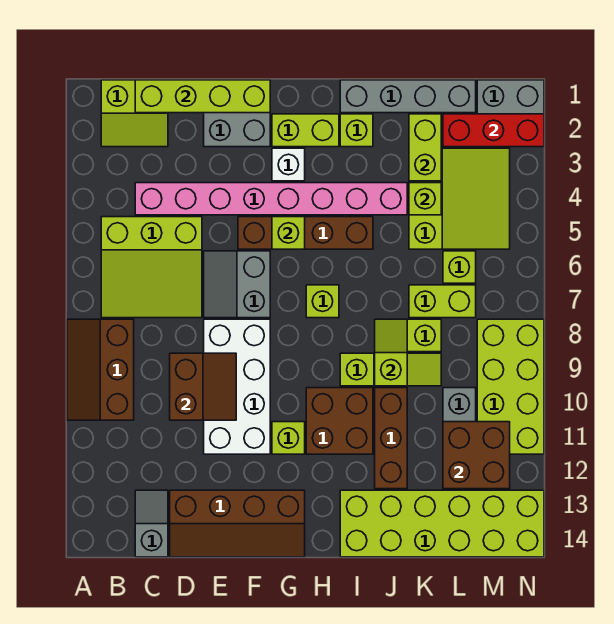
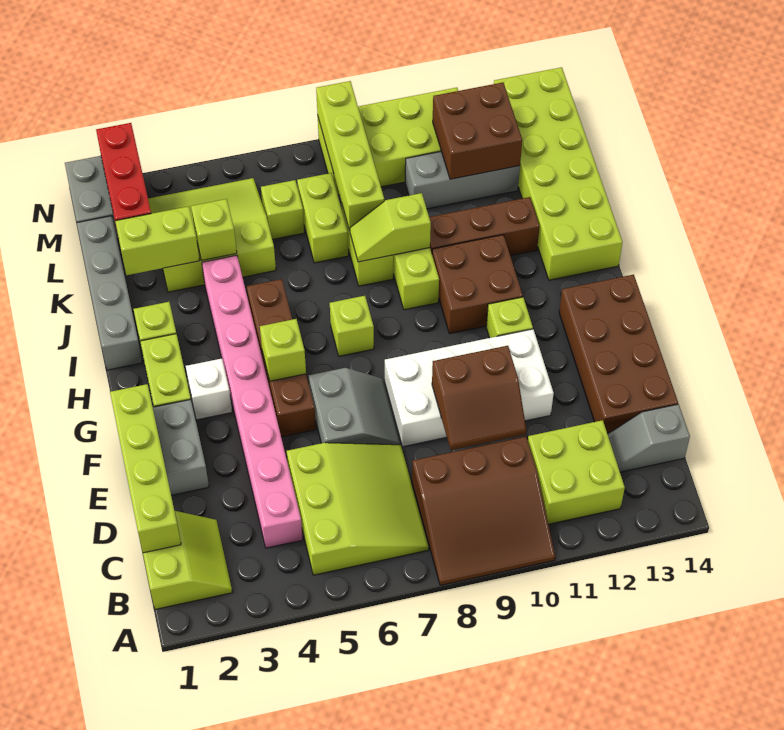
brown 2x3 slope [67,319,134,420] -> brown 3x3 slope [412,437,555,585]
none -> lime 2x2 brick [528,420,625,524]
brown 2x2 slope [170,353,236,420] -> brown 2x2 slope turned to [432,346,526,450]
brown 2x4 slope [170,490,305,557] -> brown 2x4 brick [559,275,678,434]
grey 2x2 slope [204,251,270,318] -> grey 2x2 slope turned to [309,368,401,445]
none -> lime 1x4 brick [316,81,384,231]

